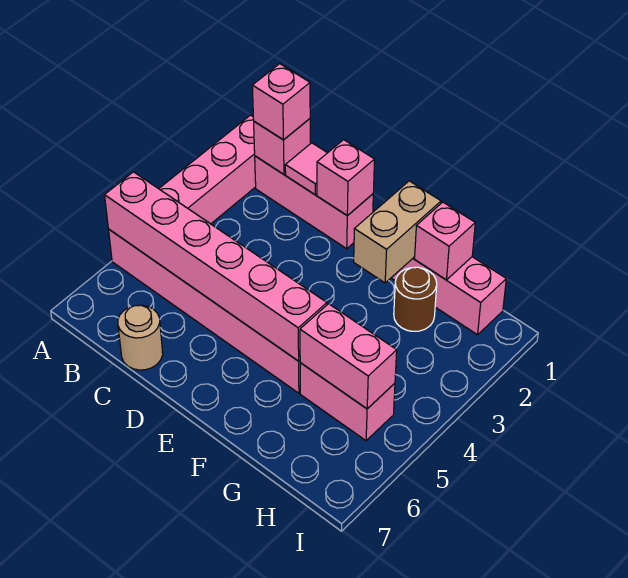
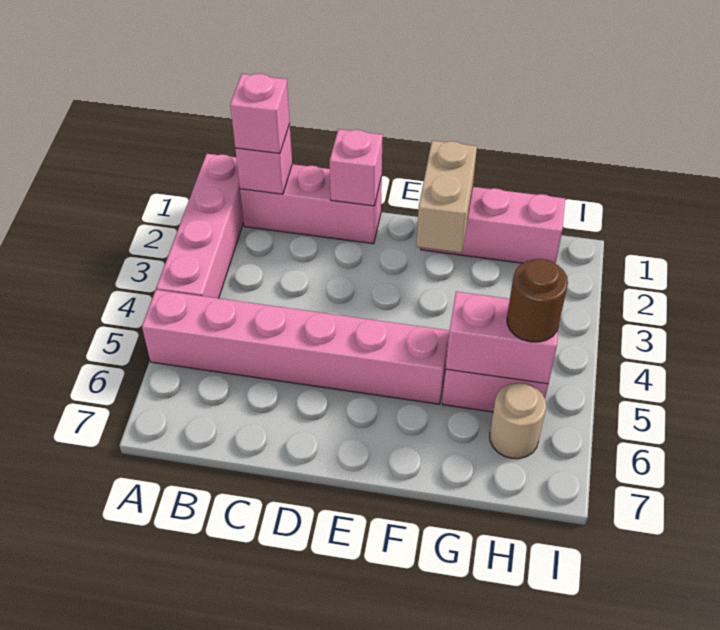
pink 1x6 brick [105,172,327,361] -> none
pink 1x1 tile [285,143,327,195] -> none
tan 1x1 round brick [118,305,163,370] -> tan 1x1 round brick moved to [490,383,546,459]
pink 1x1 brick [415,202,475,280] -> none
brown 1x1 round brick [394,267,437,331] -> brown 1x1 round brick moved to [507,259,568,342]

